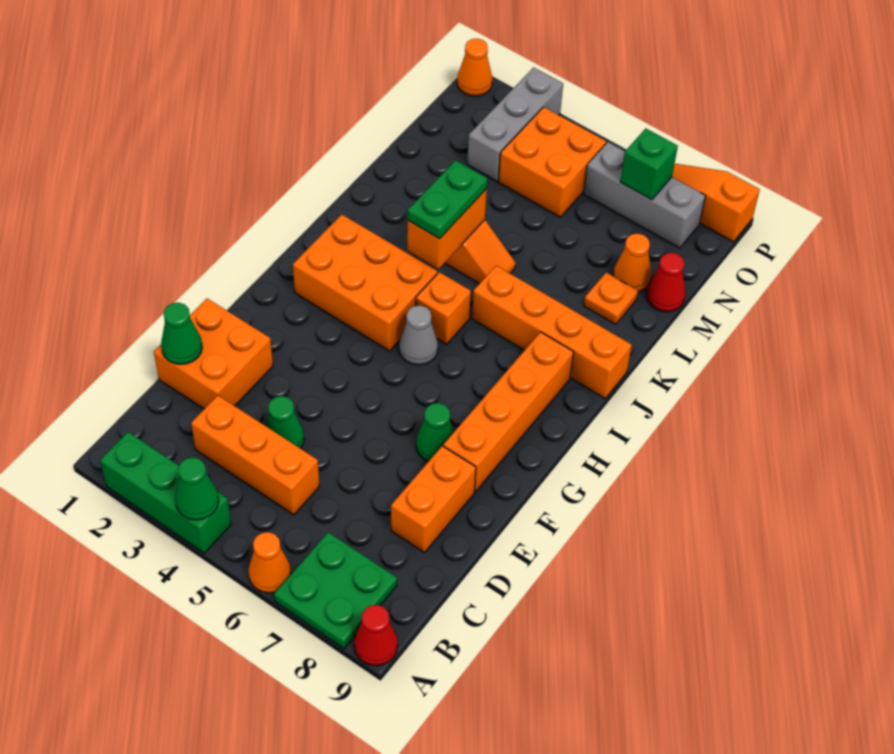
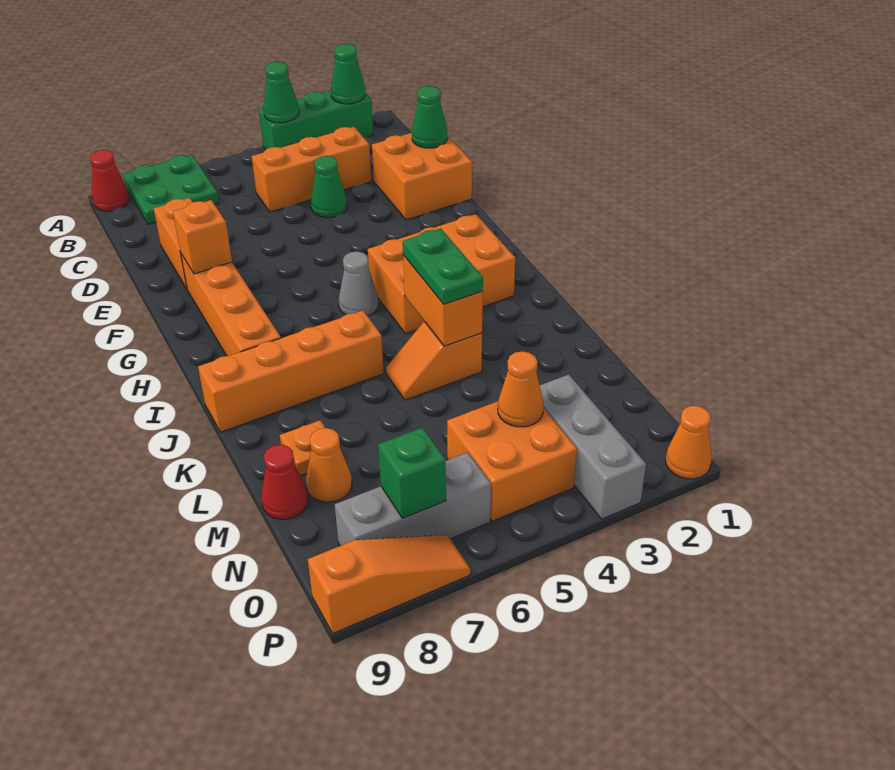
orange 1x1 cone [248,532,291,593] -> orange 1x1 cone moved to [498,351,544,427]
green 1x1 cone [416,403,454,462] -> green 1x1 cone moved to [331,44,365,104]
orange 1x1 brick [416,272,471,344] -> orange 1x1 brick moved to [173,200,232,274]

